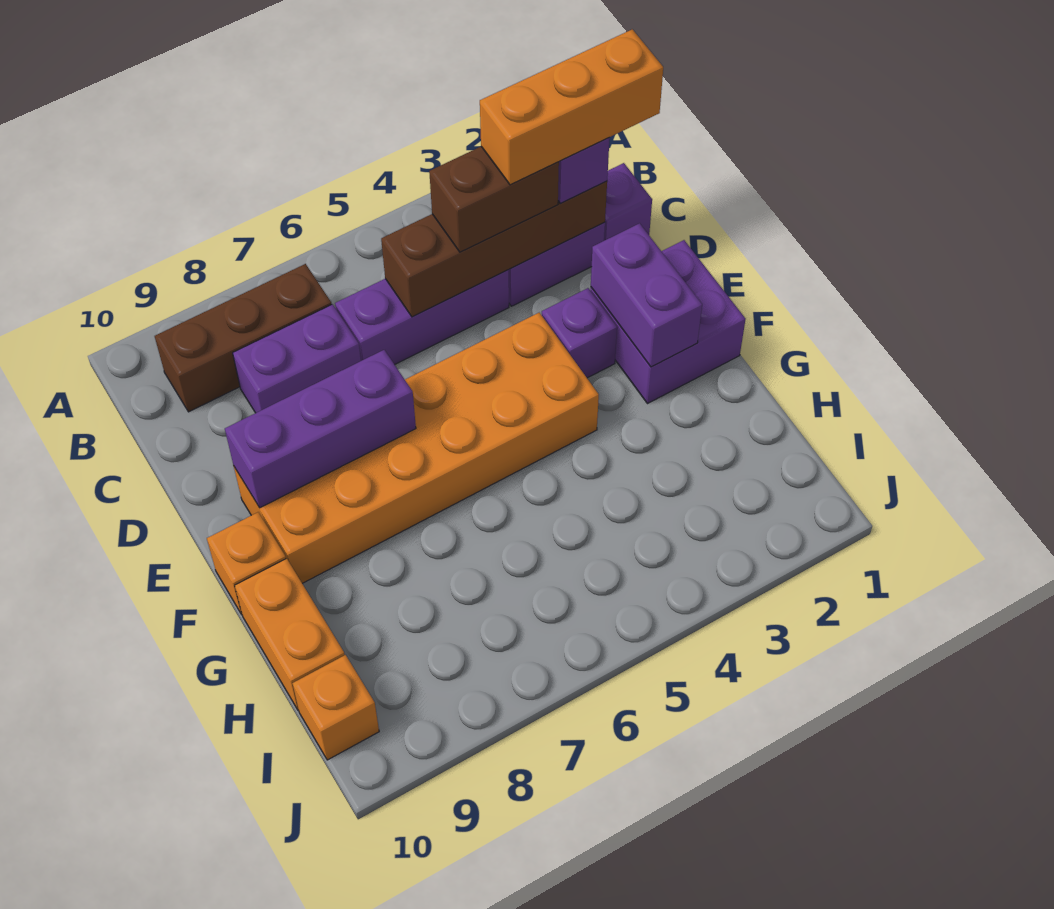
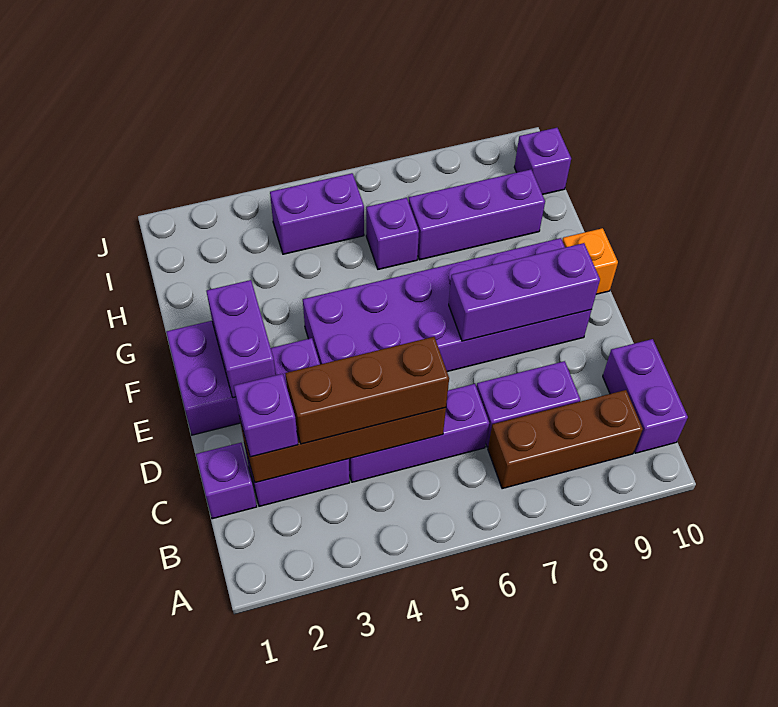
none -> purple 1x2 brick [603,339,688,453]
orange 1x3 brick [480,29,663,185] -> none
brown 1x2 brick [429,147,559,252] -> brown 1x3 brick [285,337,449,444]
orange 2x6 brick [234,313,599,583] -> purple 2x6 brick [303,238,591,372]
orange 1x2 brick [235,558,345,710] -> none
none -> purple 1x1 brick [366,198,419,269]
none -> purple 1x3 brick [409,169,545,260]
none -> purple 1x2 brick [270,173,364,254]
orange 1x1 brick [292,655,379,760] -> purple 1x1 brick [514,128,571,195]

